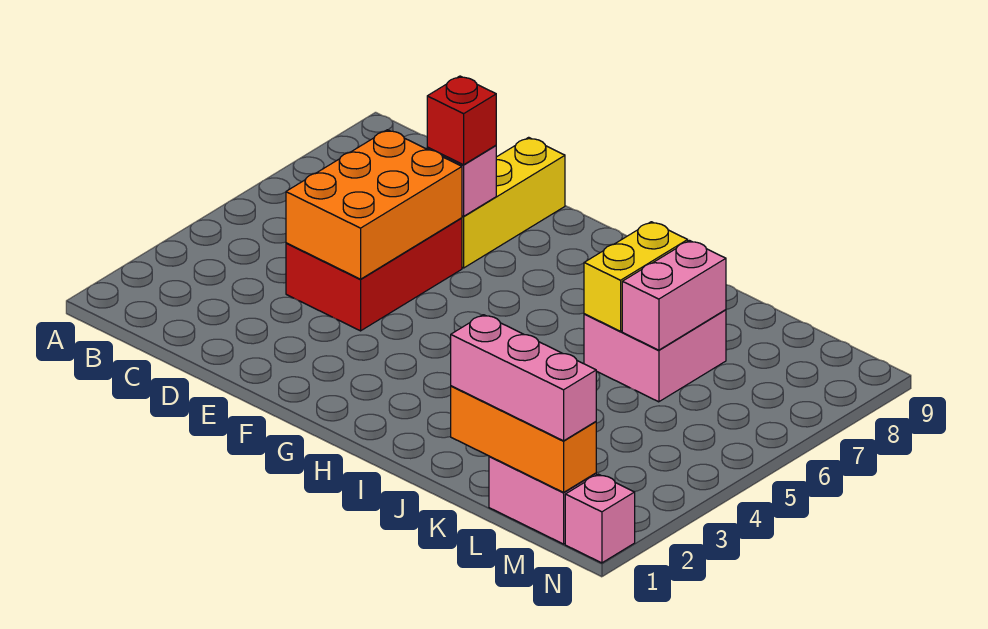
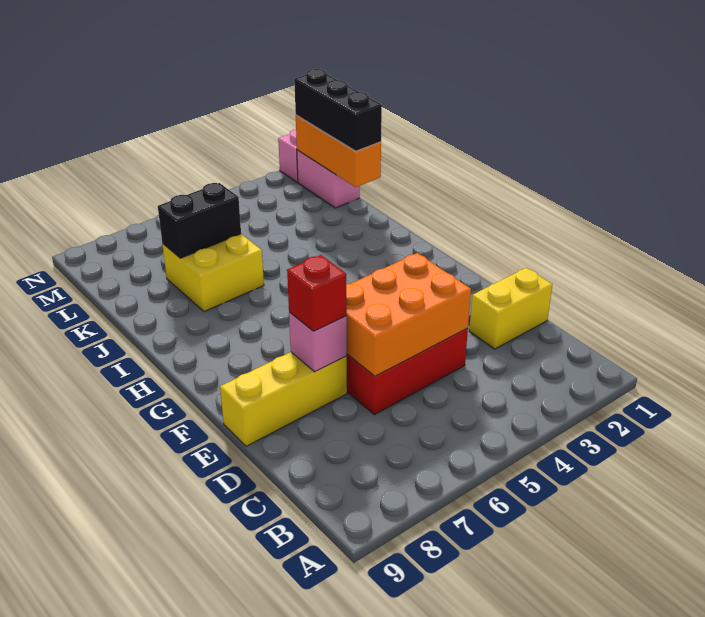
pink 2x2 brick [584,310,726,402] -> yellow 2x2 brick [162,234,264,312]
yellow 1x2 brick [584,222,688,331] -> yellow 1x2 brick moved to [469,268,552,349]
pink 1x3 brick [451,315,596,441] -> black 1x3 brick [294,69,382,151]
pink 1x2 brick [622,241,726,350] -> black 1x2 brick [158,183,241,258]

